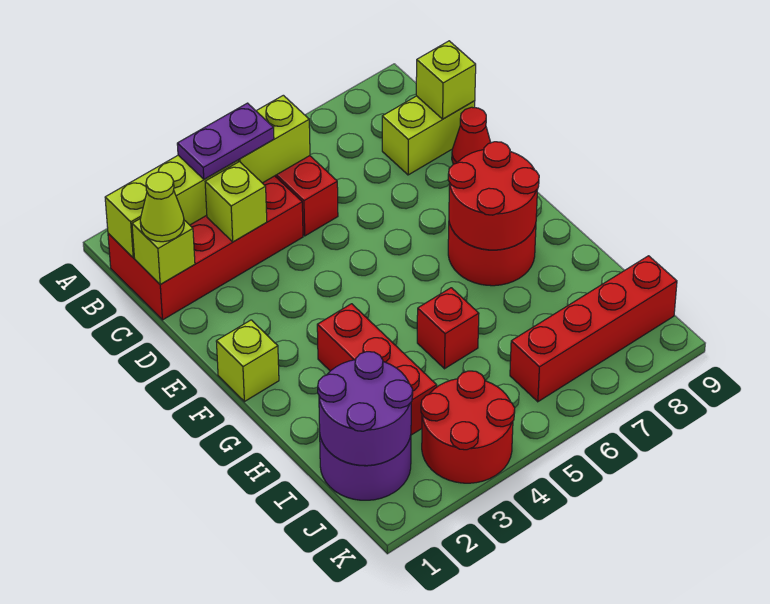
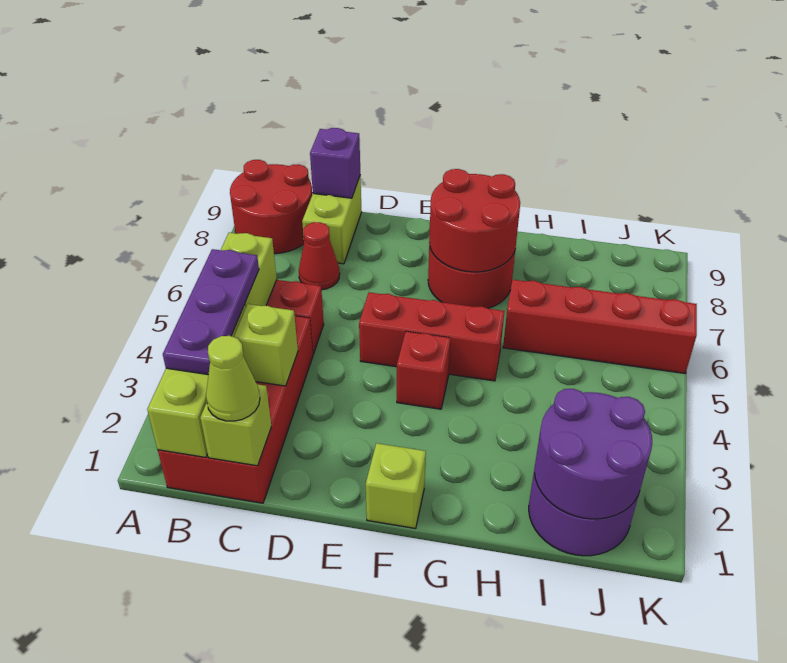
purple 1x2 plate [177,103,274,179] -> purple 1x3 plate [163,249,259,375]
lime 1x1 brick [416,41,476,119] -> purple 1x1 brick [310,128,360,198]
red 1x1 cone [452,107,491,164] -> red 1x1 cone moved to [299,222,340,290]
red 1x3 brick [317,304,437,435] -> red 1x3 brick moved to [359,292,504,381]
red 1x1 brick [417,288,479,369] -> red 1x1 brick moved to [397,332,451,409]
red 2x2 round brick [421,371,515,483] -> red 2x2 round brick moved to [230,160,312,254]
red 1x4 brick [510,256,677,402] -> red 1x4 brick turned to [503,280,697,373]

